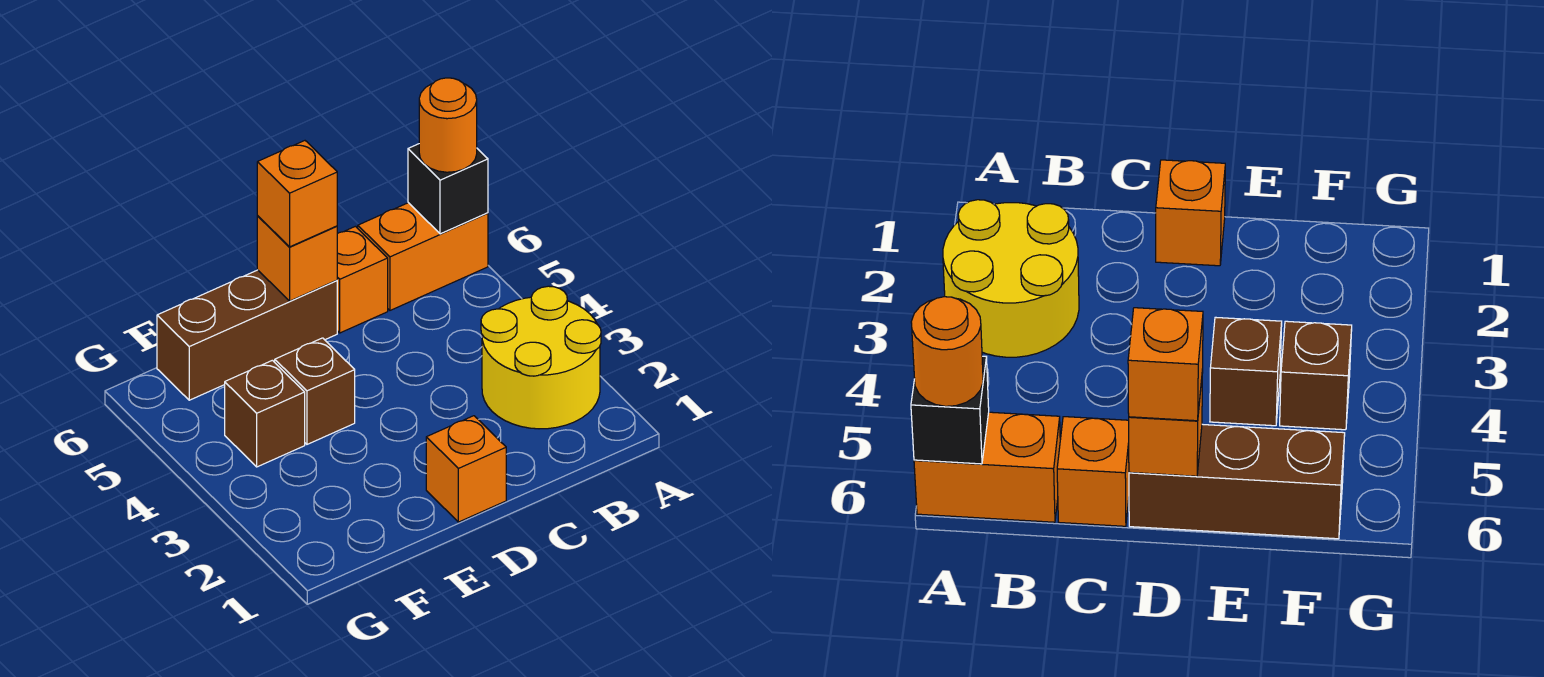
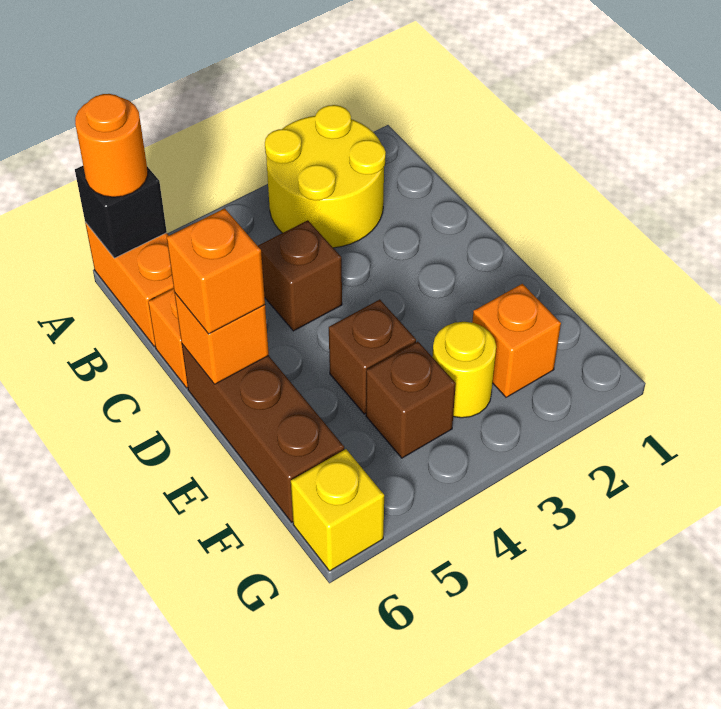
none -> brown 1x1 brick [258,220,342,331]
orange 1x1 brick [426,416,506,522] -> orange 1x1 brick moved to [472,284,561,397]
none -> yellow 1x1 round brick [432,322,496,418]
none -> yellow 1x1 brick [291,449,384,571]

